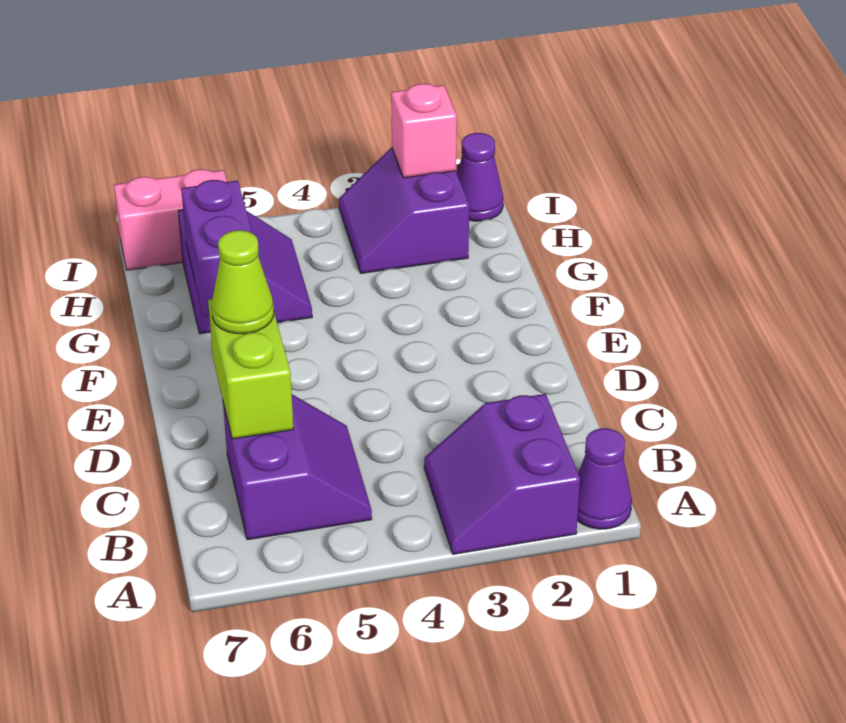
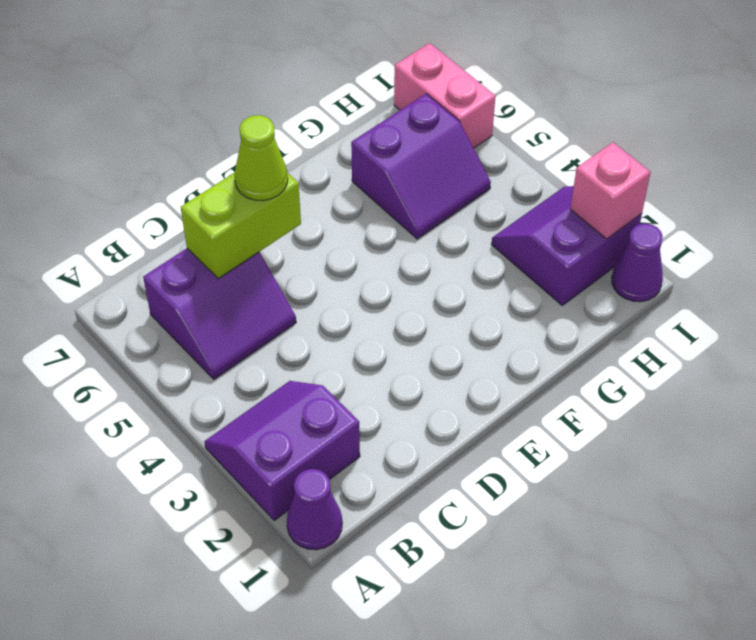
purple 1x2 brick [181,180,252,316] -> none

